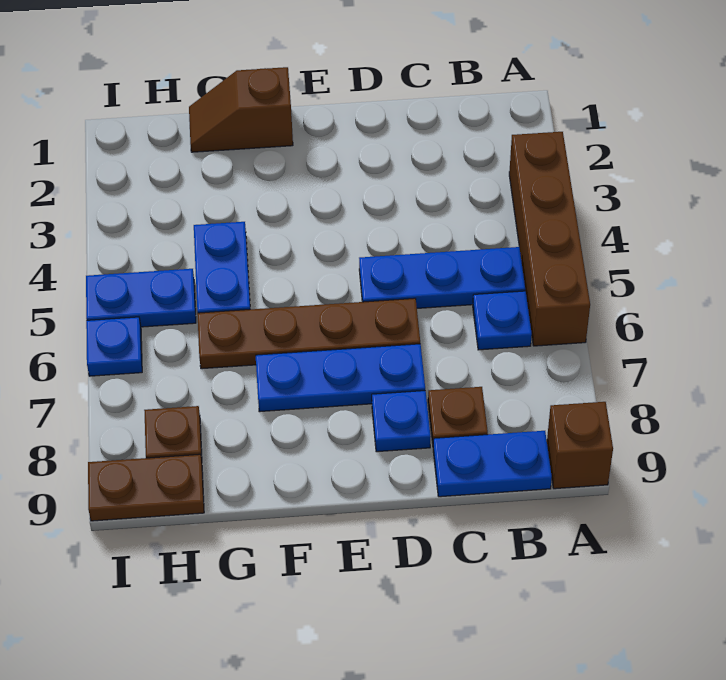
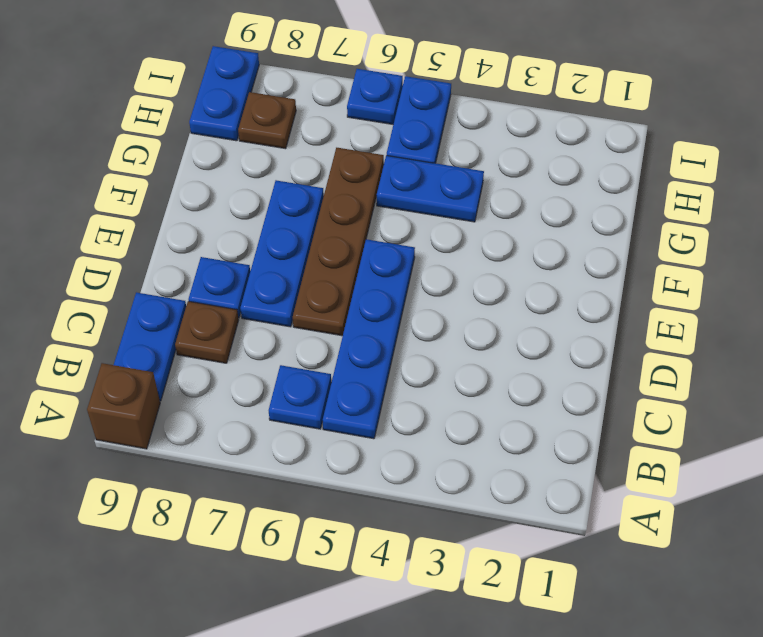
brown 1x4 brick [509,132,590,346] -> none
blue 1x3 plate [359,247,525,308] -> blue 1x4 plate [323,239,415,439]
brown 1x2 slope [189,67,293,152] -> none
brown 1x2 plate [88,454,204,521] -> blue 1x2 plate [189,46,259,141]

